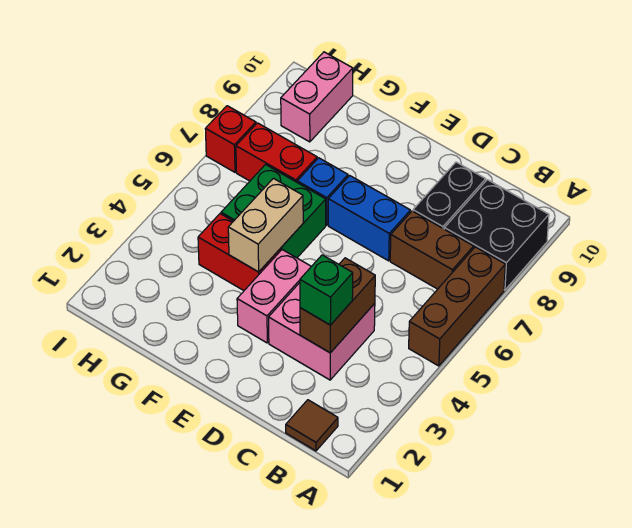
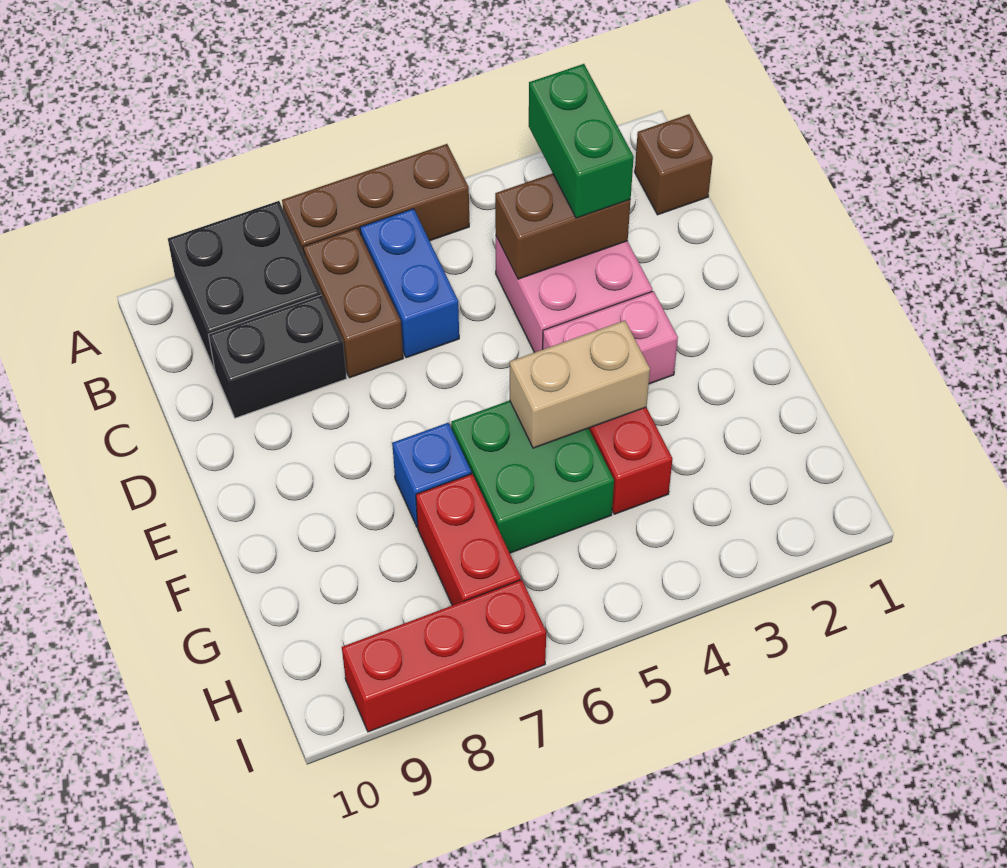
brown 1x1 tile [286,400,338,451] -> brown 1x1 brick [635,114,713,215]
green 1x1 brick [300,255,353,325] -> green 1x2 brick [529,64,634,218]
blue 1x2 brick [328,175,410,261] -> blue 1x2 brick moved to [360,209,459,358]
pink 1x2 brick [281,52,353,142] -> none
red 1x1 brick [205,106,256,172] -> red 1x3 brick [342,580,546,732]

